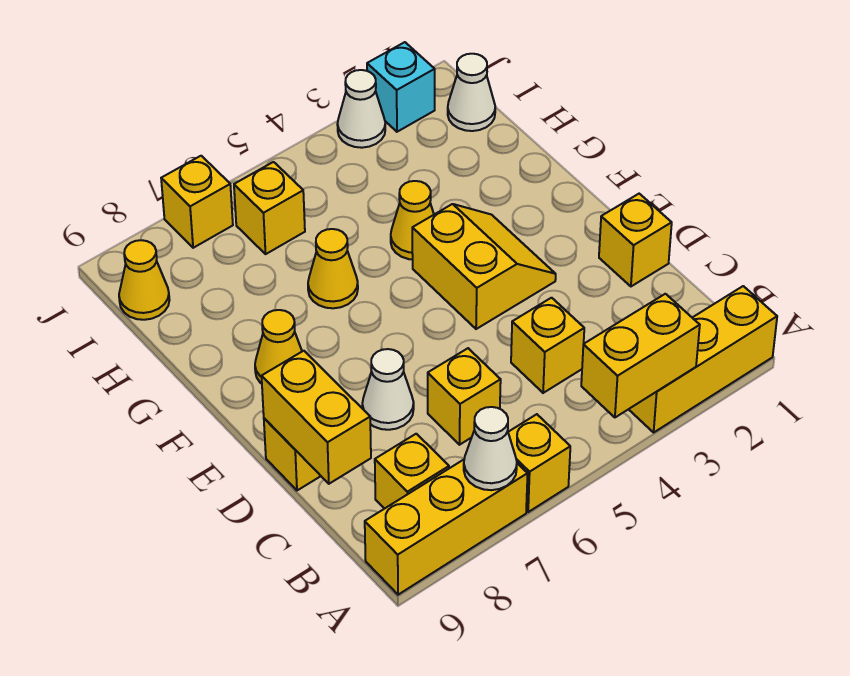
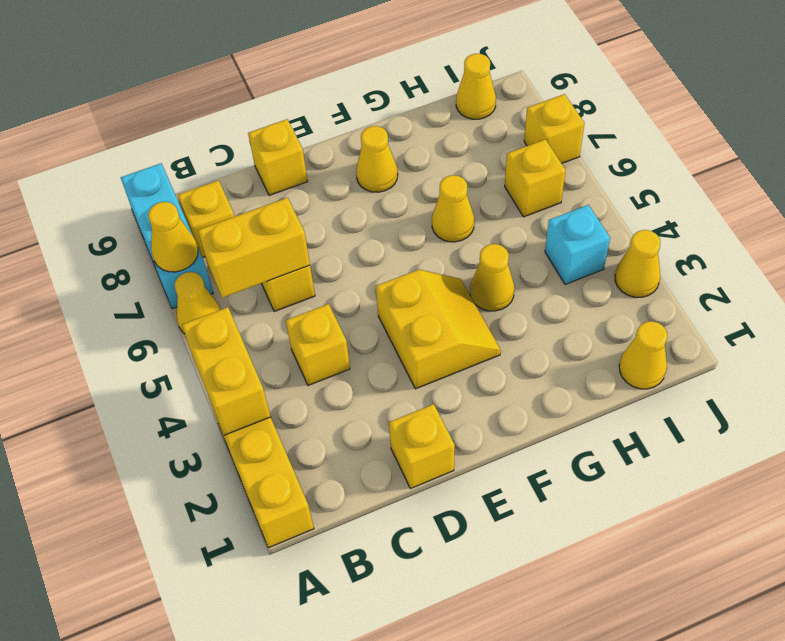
yellow 1x1 brick [508,414,570,512] -> yellow 1x1 cone [175,272,220,334]
yellow 1x3 brick [365,460,528,595] -> cyan 1x3 brick [121,163,213,309]
white 1x1 cone [464,407,517,490] -> yellow 1x1 cone [148,202,198,272]
yellow 1x2 brick [262,351,371,484] -> yellow 1x2 brick moved to [198,198,310,298]
white 1x1 cone [362,349,414,430] -> none
yellow 2x2 slope [412,204,556,329] -> yellow 2x2 slope turned to [376,270,501,389]
white 1x1 cone [448,54,495,131] -> yellow 1x1 cone [619,321,667,389]
cyan 1x1 brick [367,42,435,132] -> cyan 1x1 brick moved to [545,205,610,284]
white 1x1 cone [337,70,385,148] -> yellow 1x1 cone [615,230,660,297]

